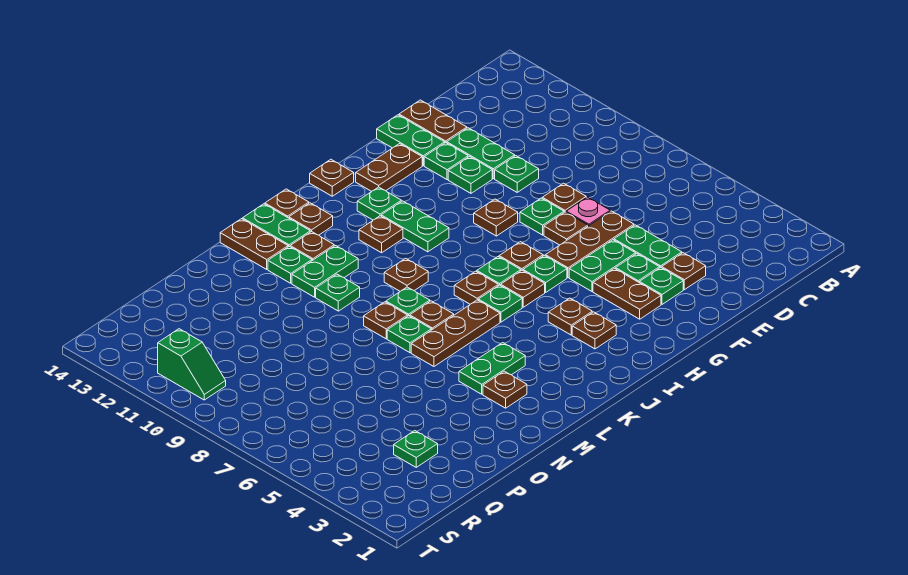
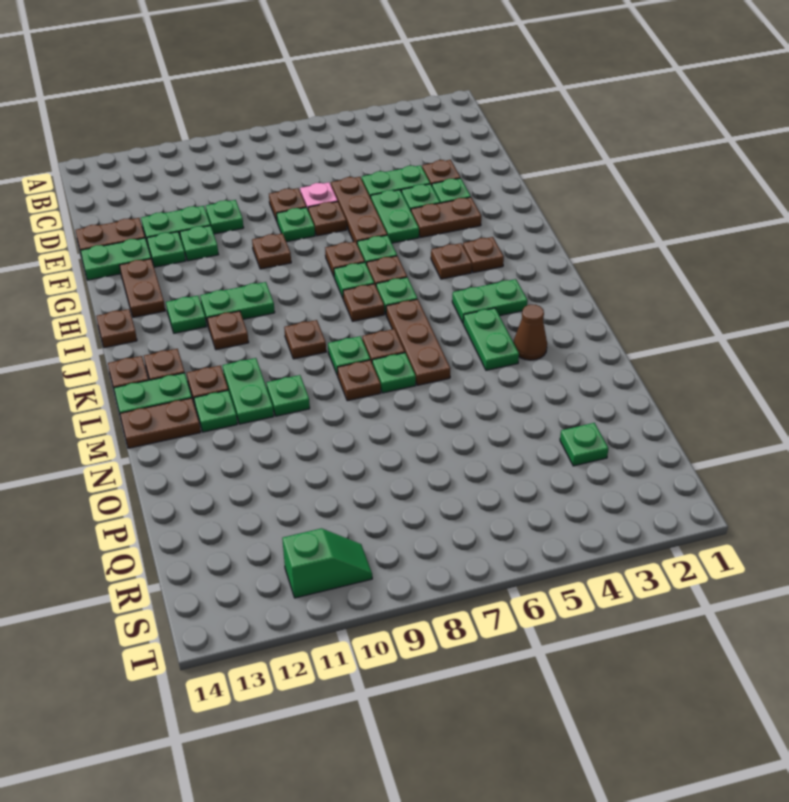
none -> green 1x2 plate [452,279,528,323]
brown 1x1 plate [483,371,527,408] -> brown 1x1 cone [513,305,547,360]

